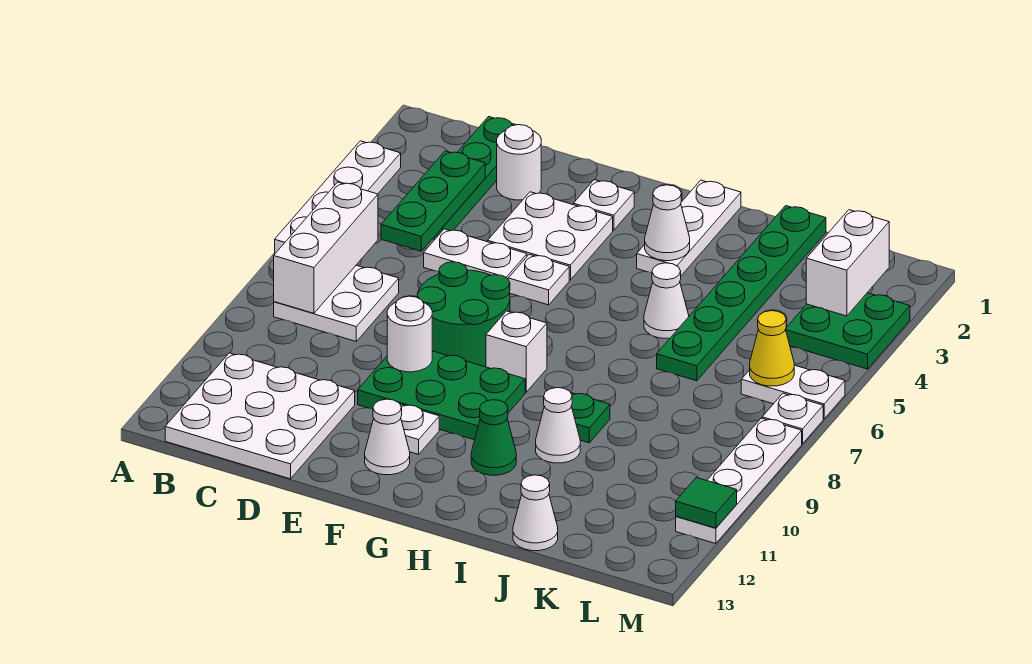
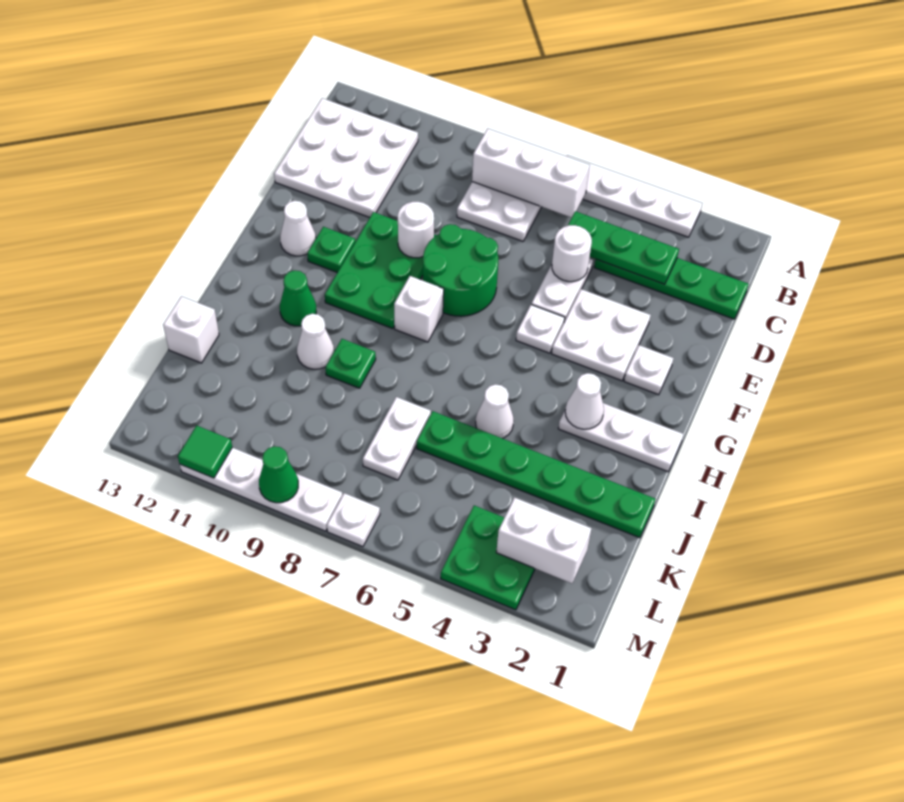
white 1x1 round brick [497,125,541,200] -> white 1x1 round brick moved to [552,225,592,282]
white 1x1 plate [400,404,439,454] -> green 1x1 plate [307,227,356,272]
white 1x1 cone [513,475,558,551] -> white 1x1 brick [163,296,219,363]
white 1x2 plate [741,365,845,419] -> white 1x2 plate moved to [363,397,431,480]
yellow 1x1 cone [750,311,794,386] -> none
none -> green 1x1 cone [259,446,298,503]

